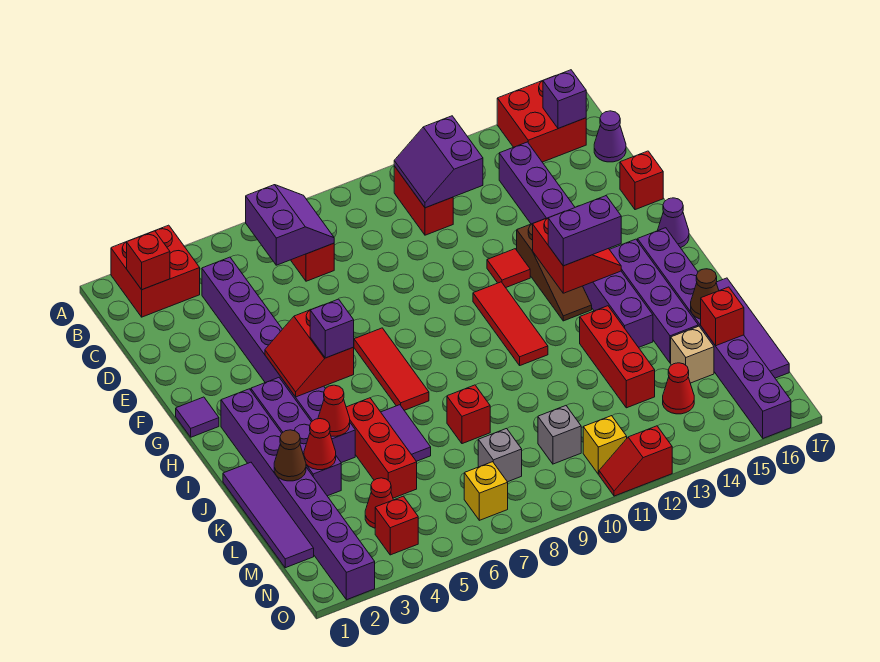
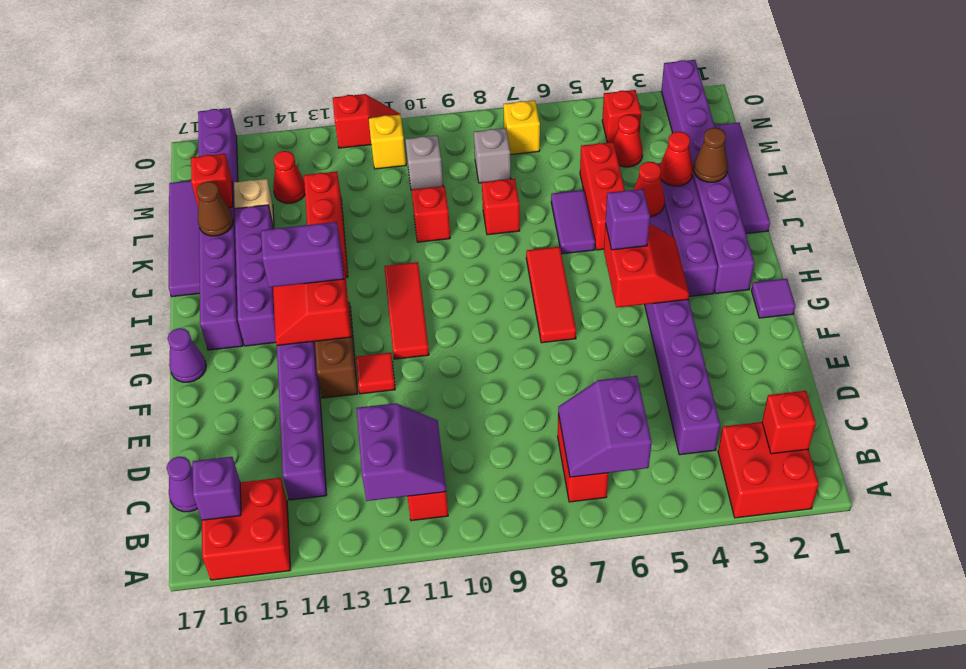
red 1x1 brick [620,151,663,210] -> red 1x1 brick moved to [412,186,450,242]

